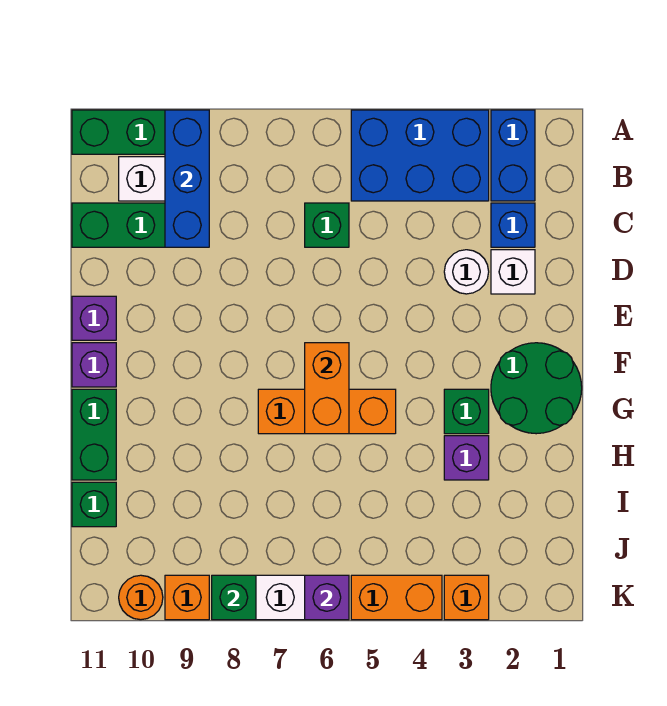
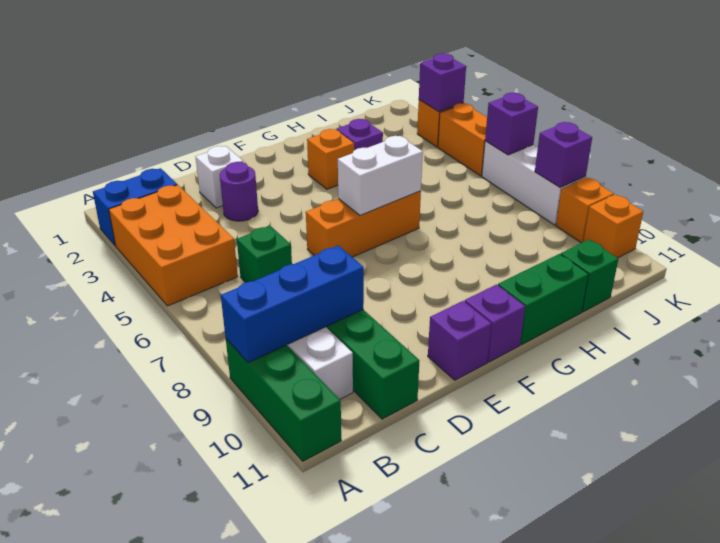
blue 2x3 brick [351,110,489,201] -> orange 2x3 brick [109,185,238,306]
blue 1x1 brick [491,203,535,247] -> none
white 1x1 round brick [444,250,489,294] -> purple 1x1 round brick [220,162,258,221]
green 2x2 round brick [491,343,582,434] -> none
orange 1x2 brick [305,343,349,434] -> white 1x2 brick [338,136,423,216]
green 1x1 brick [444,389,489,434] -> orange 1x1 brick [307,129,354,189]
orange 1x3 brick [258,389,396,434] -> orange 1x3 brick turned to [306,191,421,257]
none -> purple 1x1 brick [419,53,466,112]
green 1x1 brick [212,575,256,620] -> purple 1x1 brick [535,122,592,188]
orange 1x1 round brick [119,575,163,620] -> orange 1x1 brick [583,194,643,258]

